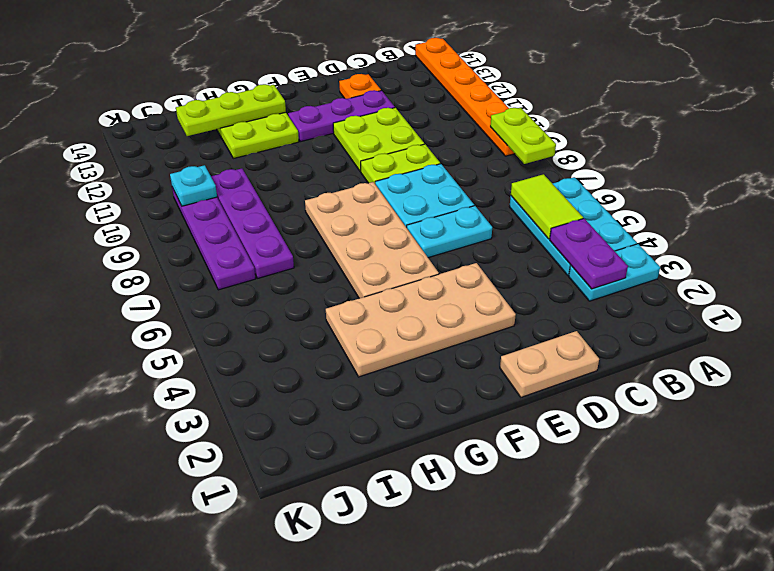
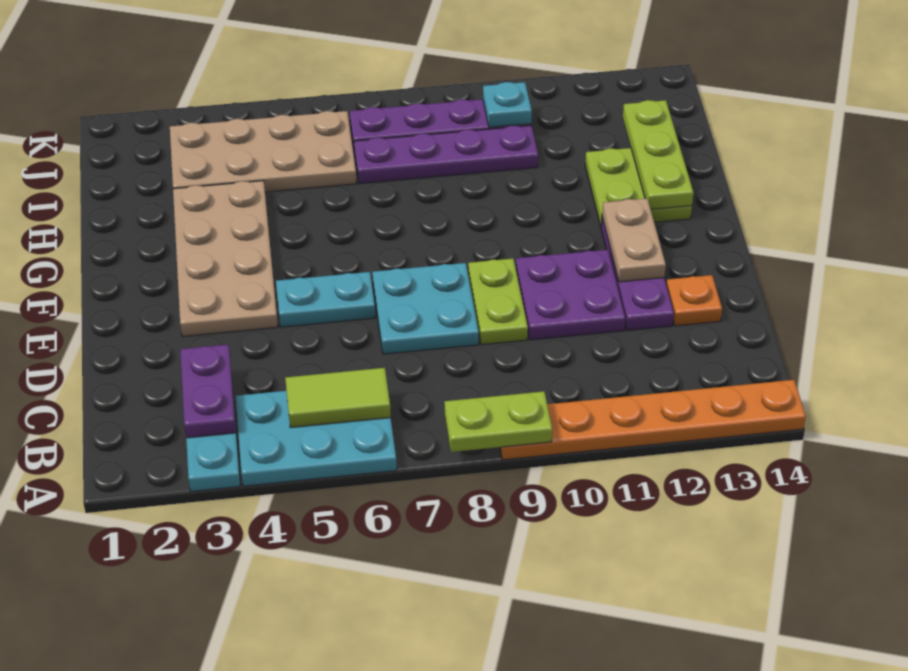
purple 1x2 plate [550,219,628,289] -> purple 1x2 plate turned to [180,345,236,438]
tan 1x2 plate [500,331,599,397] -> tan 1x2 plate moved to [602,198,666,282]
cyan 1x2 plate [407,206,492,258] -> cyan 1x2 plate turned to [276,272,375,327]
lime 2x2 plate [333,108,424,171] -> purple 2x2 plate [516,250,625,340]
tan 2x4 plate [305,182,439,298] -> tan 2x4 plate moved to [170,111,356,192]

